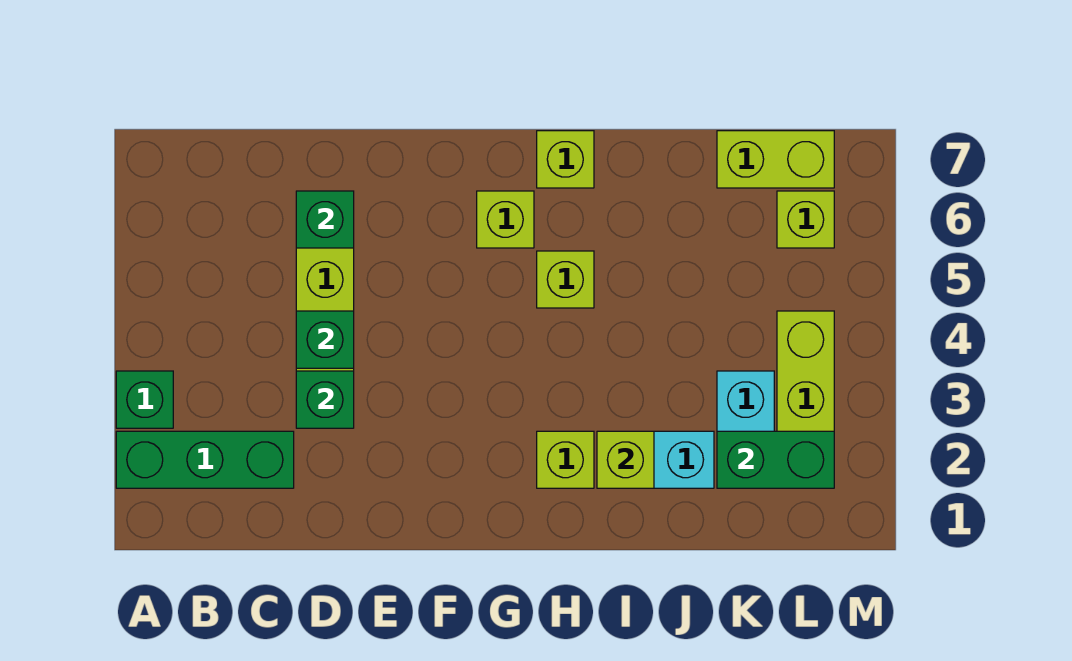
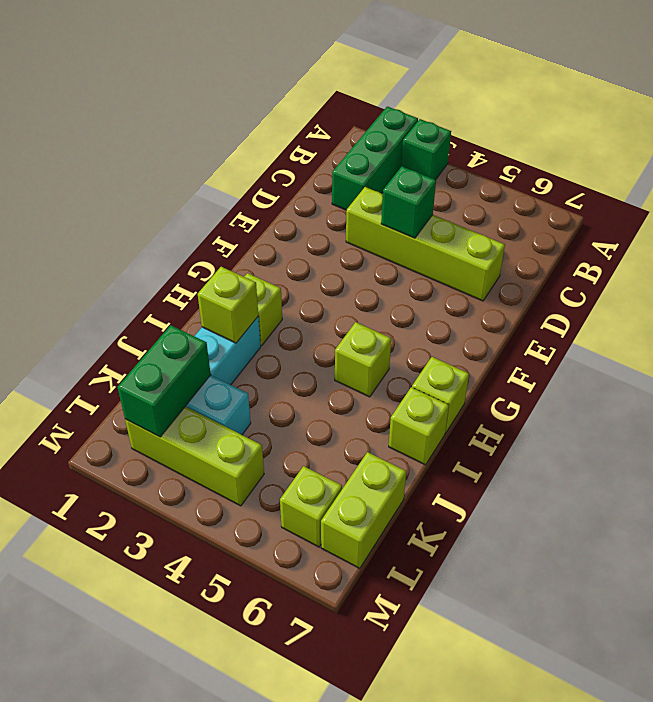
green 1x1 brick [296,371,354,428] -> none
green 1x1 brick [296,191,354,248] -> none
lime 1x1 brick [477,191,534,248] -> lime 1x1 brick moved to [389,387,449,465]

